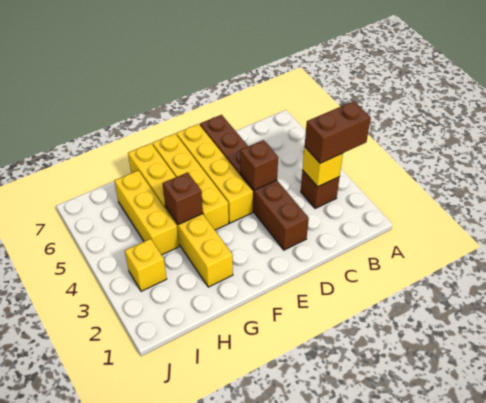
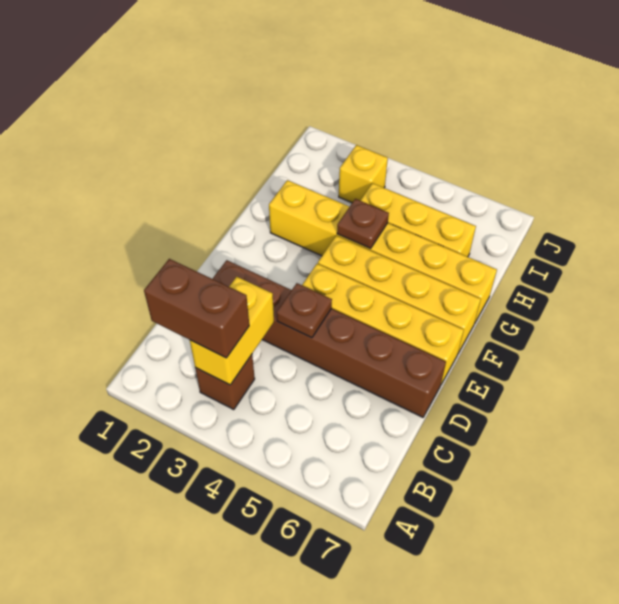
brown 1x2 brick [305,101,371,163] -> brown 1x2 brick turned to [144,259,249,358]
yellow 1x1 brick [302,147,343,187] -> yellow 1x2 brick [190,277,274,385]
brown 1x1 brick [240,140,278,190] -> brown 1x1 plate [276,283,332,338]
brown 1x1 brick [163,172,203,225] -> brown 1x1 plate [337,199,389,249]

